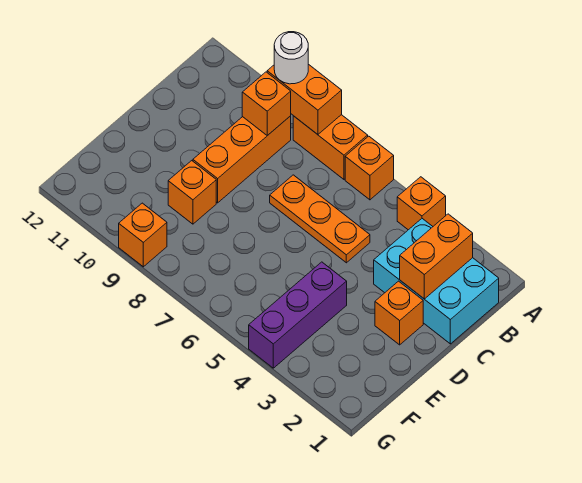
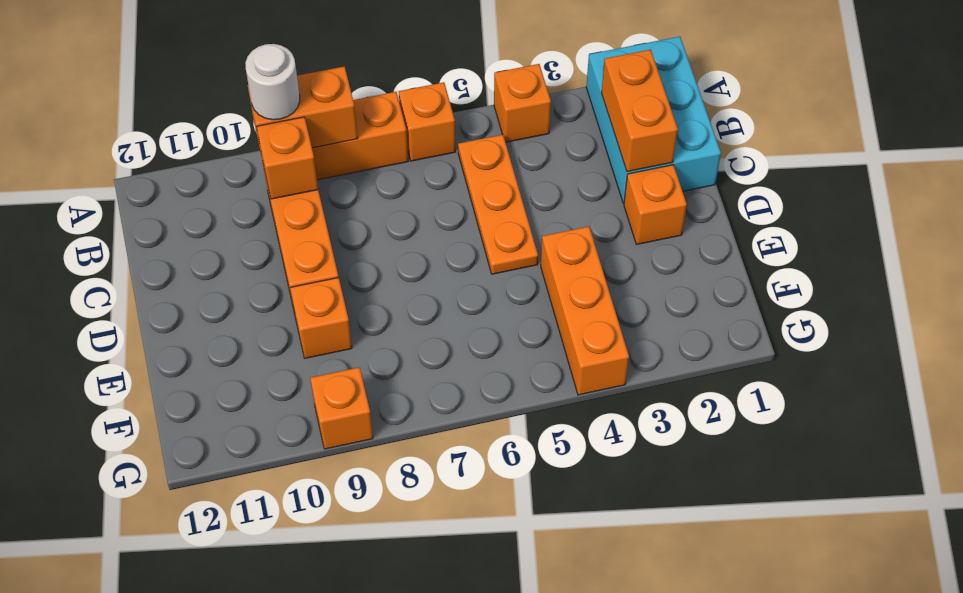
cyan 2x3 brick [374,219,499,344] -> cyan 2x3 brick turned to [586,37,721,203]
orange 1x3 plate [270,175,370,263] -> orange 1x3 plate turned to [458,135,538,274]
purple 1x3 brick [249,262,347,368] -> orange 1x3 brick [541,227,629,395]

